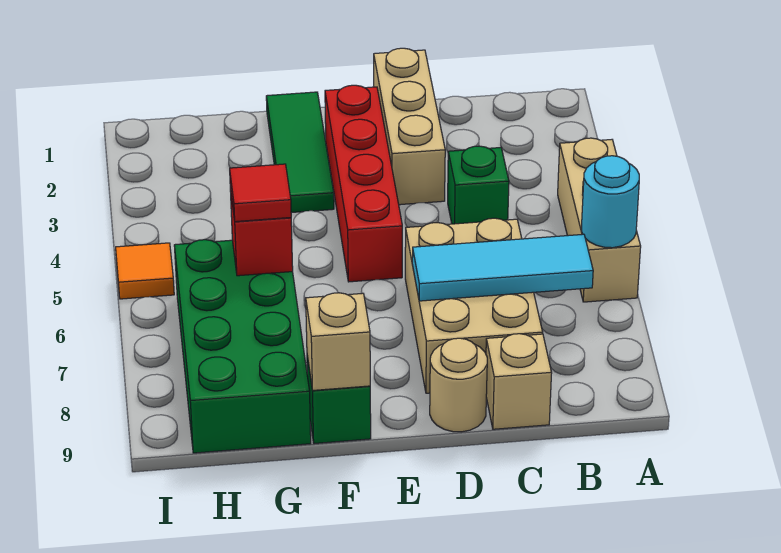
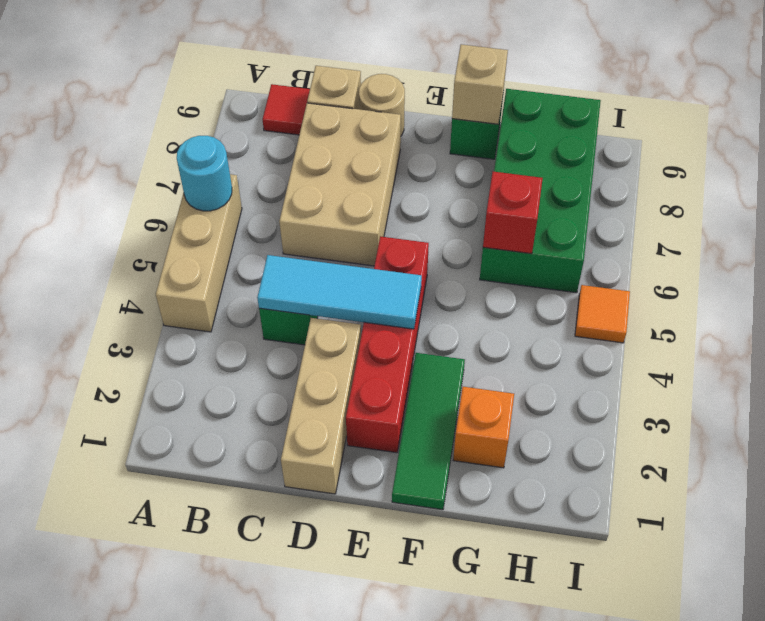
cyan 1x3 tile [412,234,593,301] -> cyan 1x3 tile moved to [257,255,422,329]
none -> orange 1x1 brick [453,387,514,468]
red 1x1 tile [230,164,291,222] -> red 1x1 tile moved to [262,84,310,135]

